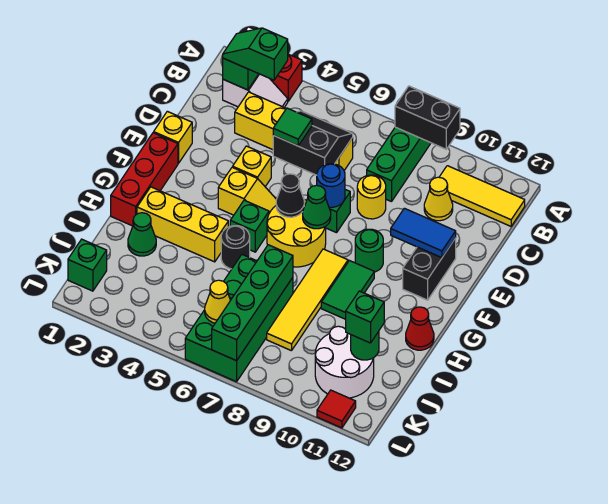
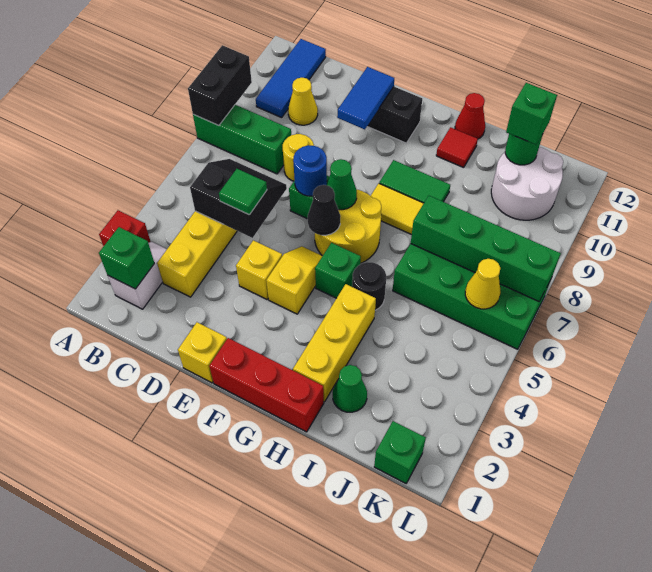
green 1x2 slope [223,28,288,80] -> none
yellow 1x3 tile [439,166,525,226] -> blue 1x3 tile [256,39,326,118]
black 2x2 slope [273,111,353,175] -> black 2x2 slope turned to [190,159,287,238]
green 1x1 round brick [355,229,383,272] -> none
red 1x1 tile [317,390,356,428] -> red 1x1 tile moved to [436,127,478,168]

